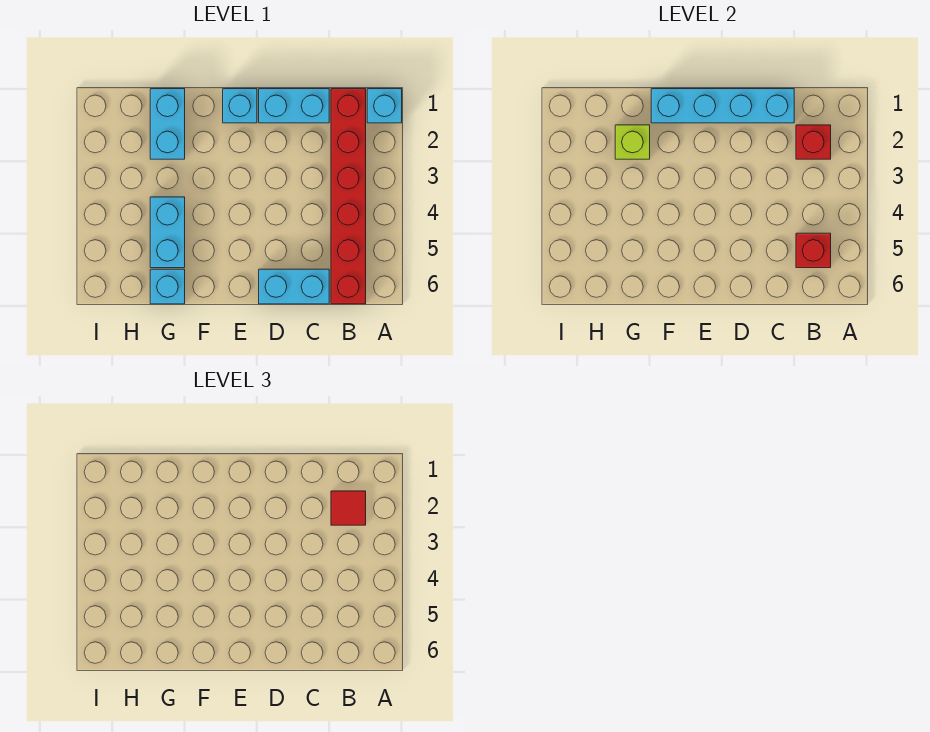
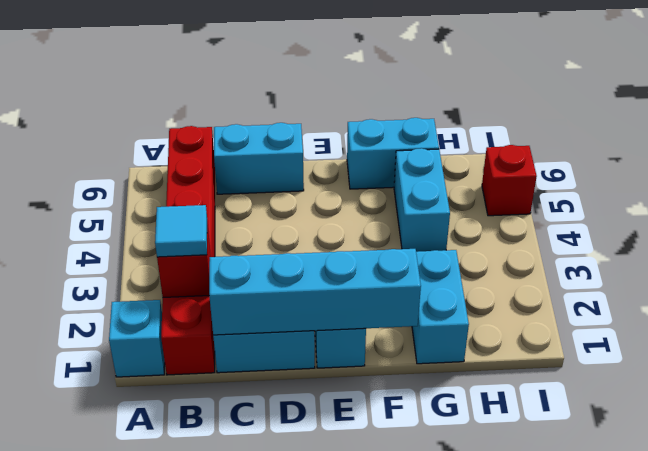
red 1x1 tile [331,491,366,525] -> cyan 1x1 tile [155,205,207,257]
red 1x1 brick [796,233,831,268] -> red 1x1 brick moved to [482,145,537,216]
lime 1x1 brick [615,125,650,159] -> none
cyan 1x1 brick [150,269,185,304] -> cyan 1x2 brick [347,118,439,189]

